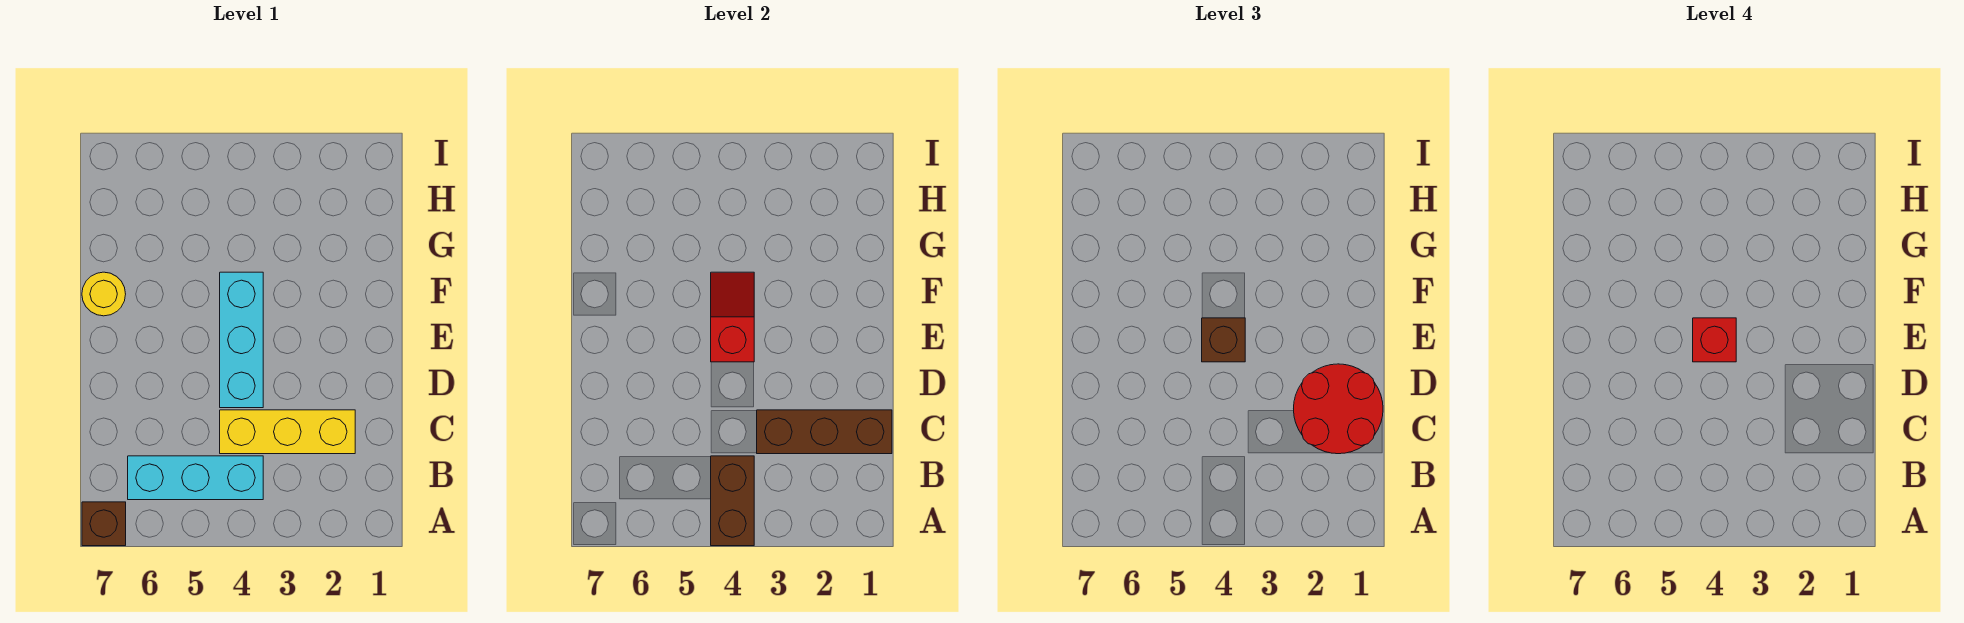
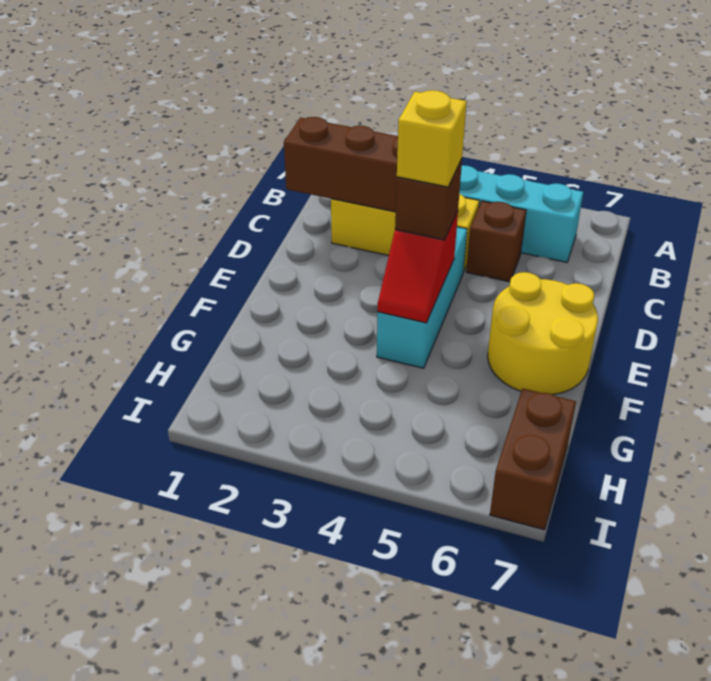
brown 1x2 brick [711,456,754,546] -> brown 1x2 brick moved to [490,389,576,530]
brown 1x1 brick [82,502,126,546] -> brown 1x1 brick moved to [466,201,526,282]
red 2x2 round brick [1294,364,1383,454] -> none
red 1x1 brick [1693,318,1736,362] -> yellow 1x1 brick [397,90,467,187]
yellow 1x1 round brick [82,272,126,316] -> yellow 2x2 round brick [488,272,598,395]

